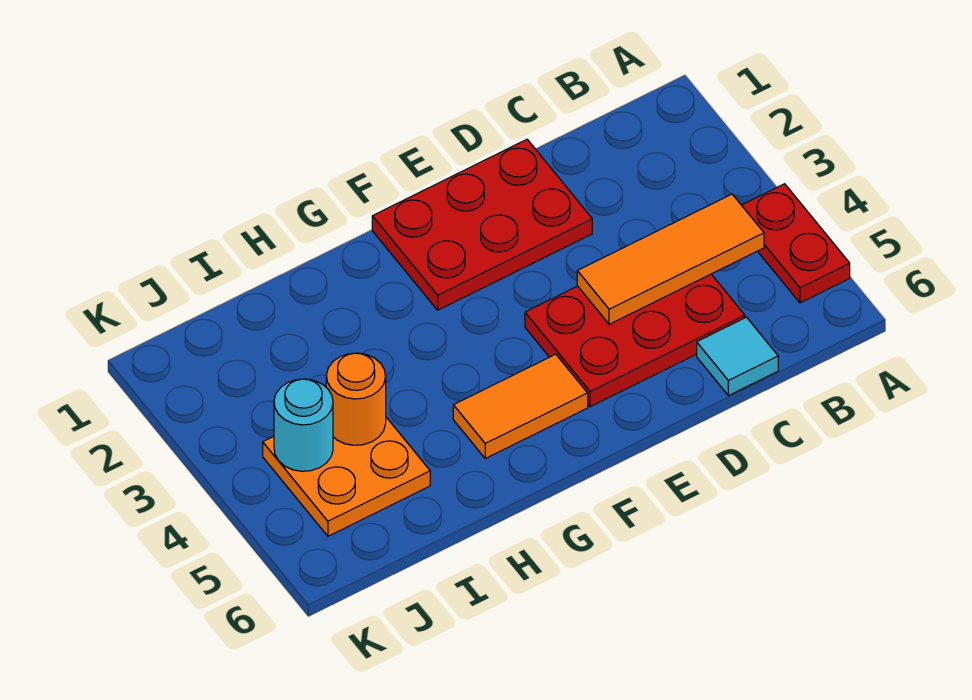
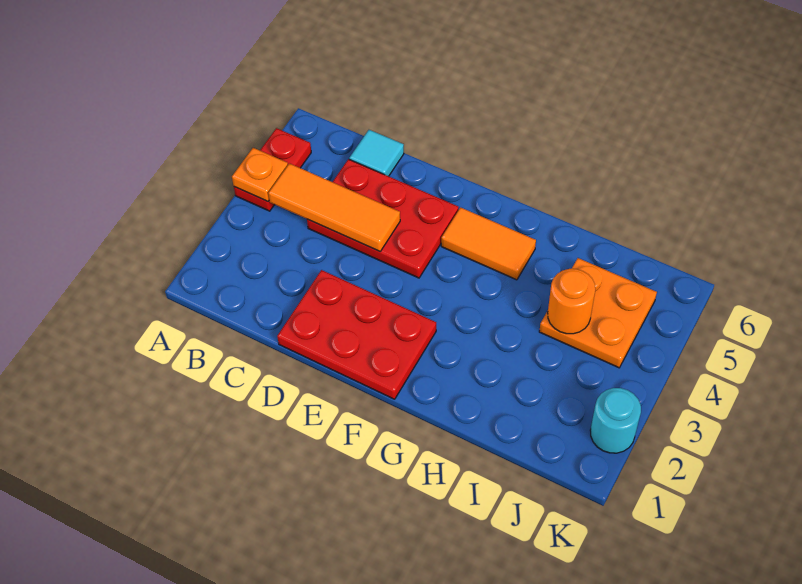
none -> orange 1x1 plate [232,148,288,201]
cyan 1x1 round brick [274,379,333,471] -> cyan 1x1 round brick moved to [590,388,641,453]

